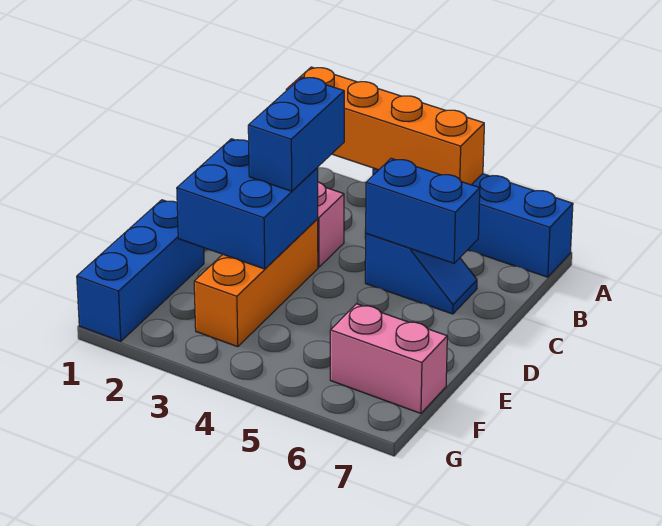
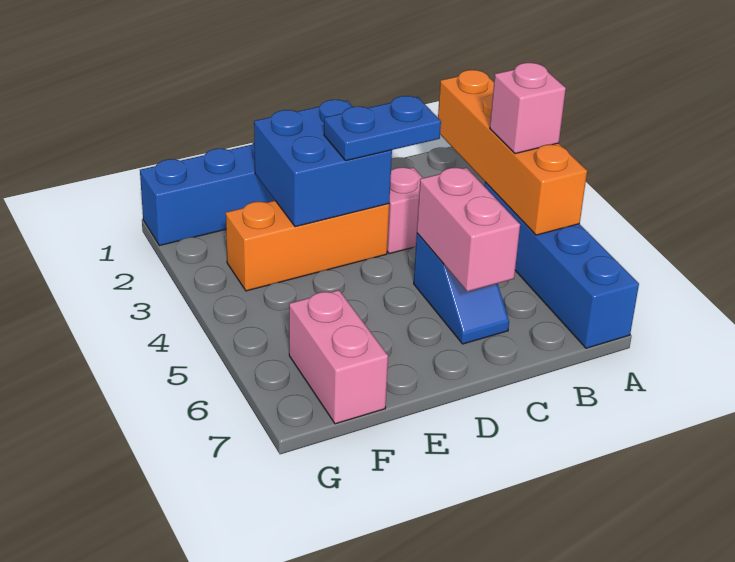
none -> pink 1x1 brick [490,63,566,154]
blue 1x2 brick [248,77,344,191] -> blue 1x2 plate [324,96,441,161]
blue 1x2 brick [366,158,480,263] -> pink 1x2 brick [417,168,520,292]

